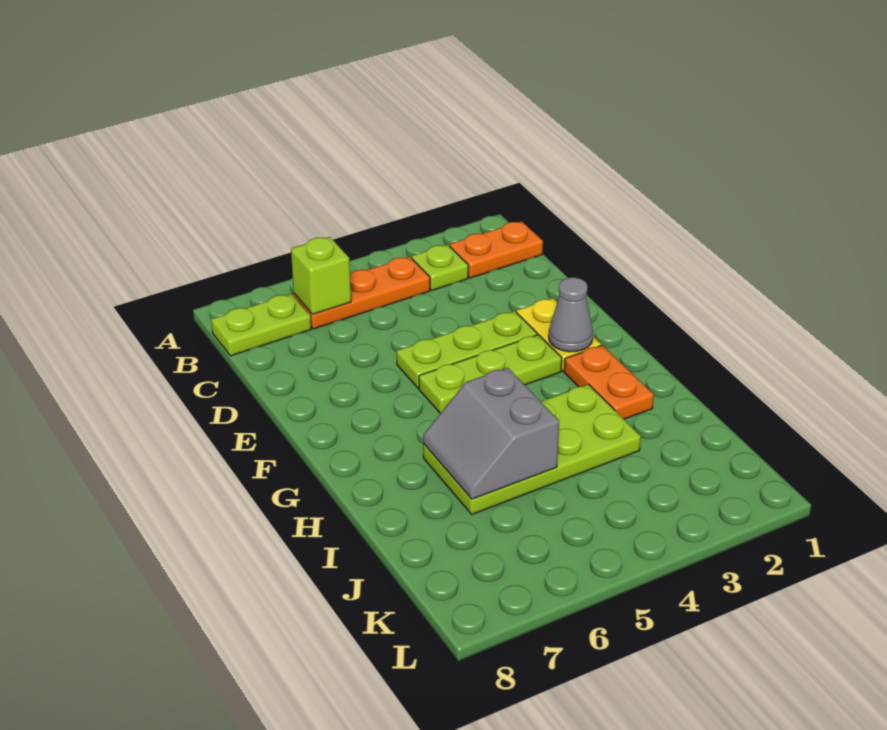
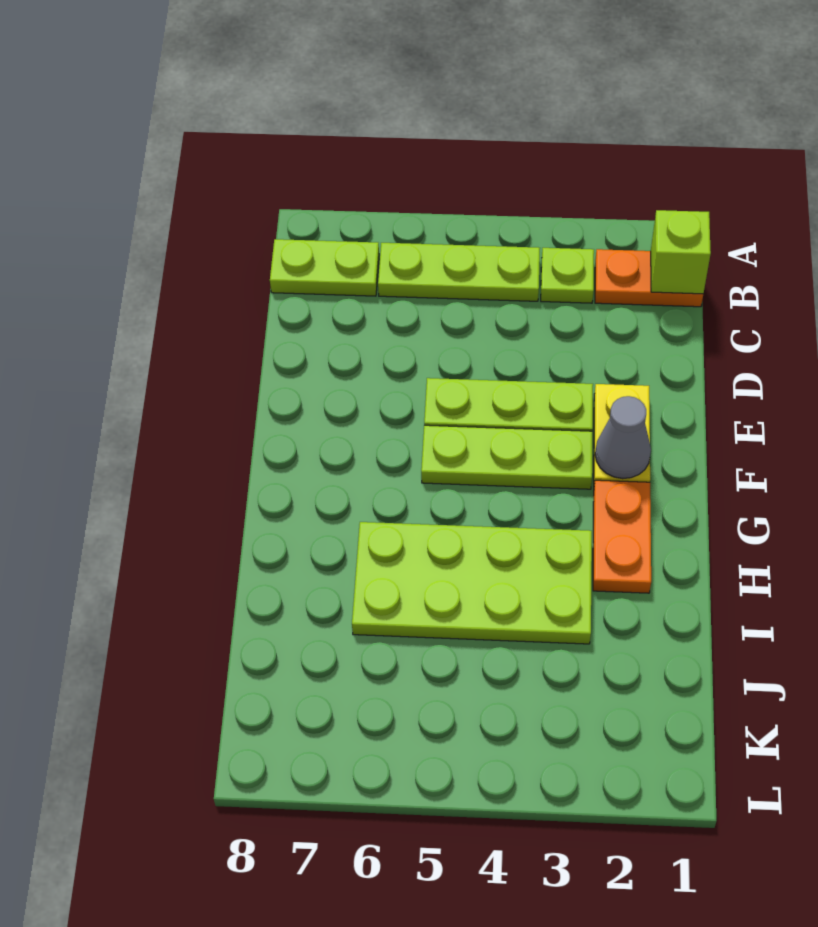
orange 1x3 plate [294,257,430,329] -> lime 1x3 plate [378,243,540,301]
lime 1x1 brick [291,237,351,314] -> lime 1x1 brick moved to [651,210,711,294]
grey 2x2 slope [423,368,559,499] -> none

